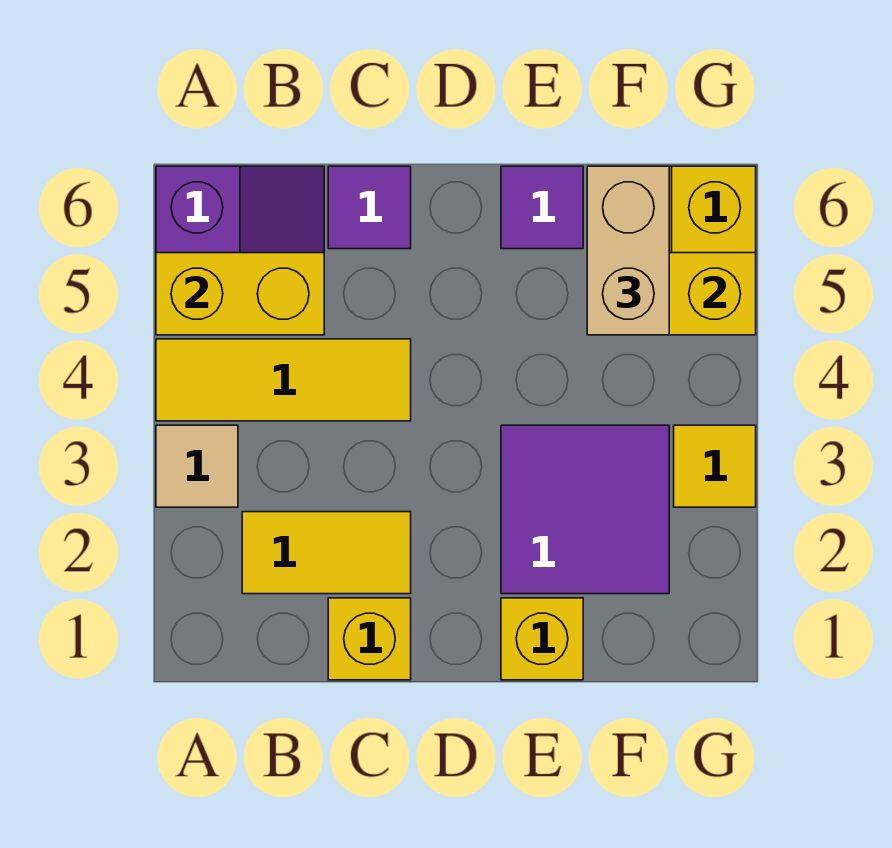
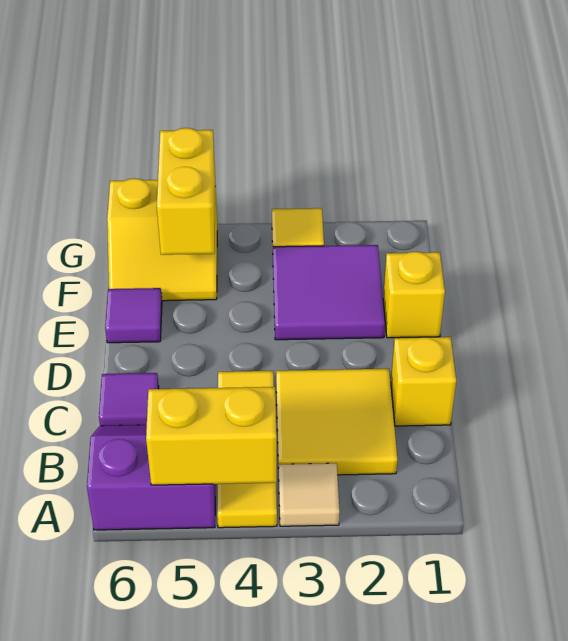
yellow 1x2 brick [156,253,324,335] -> yellow 1x2 brick turned to [146,387,277,485]
yellow 1x2 tile [242,512,411,594] -> yellow 2x2 tile [276,369,398,475]
tan 1x2 brick [587,166,669,335] -> none

